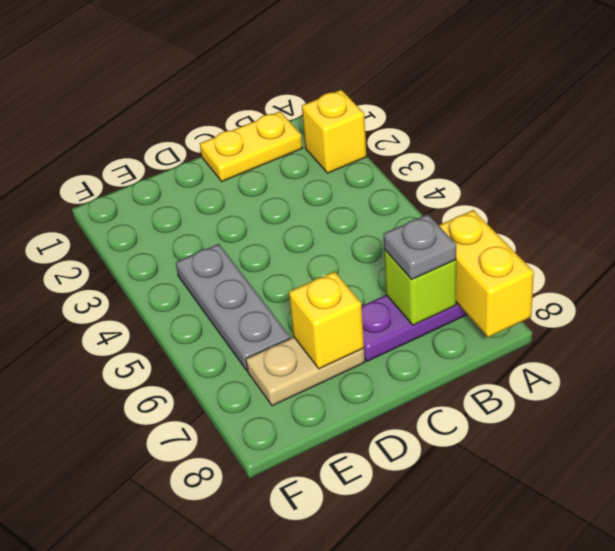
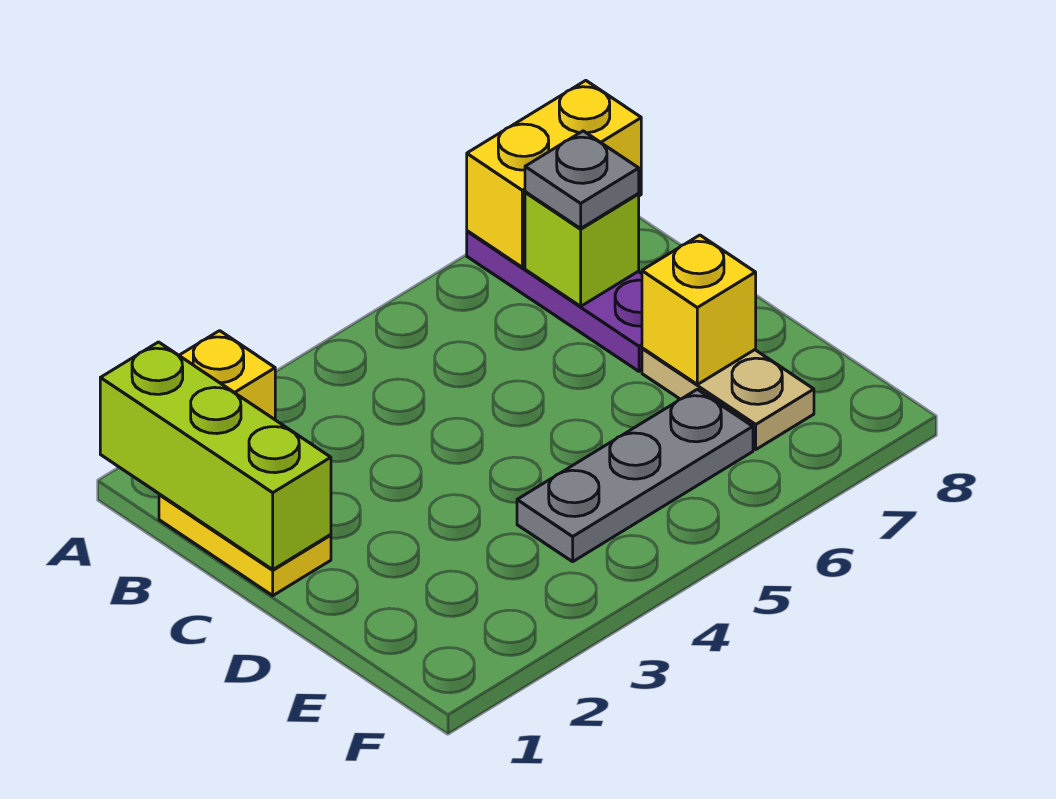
none -> lime 1x3 brick [100,342,331,570]

